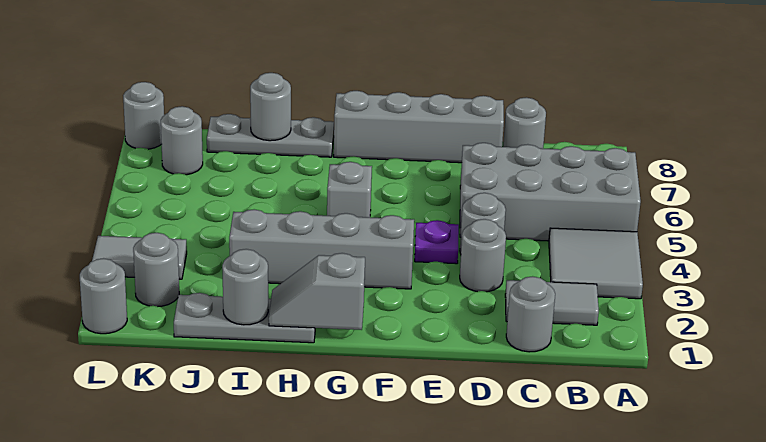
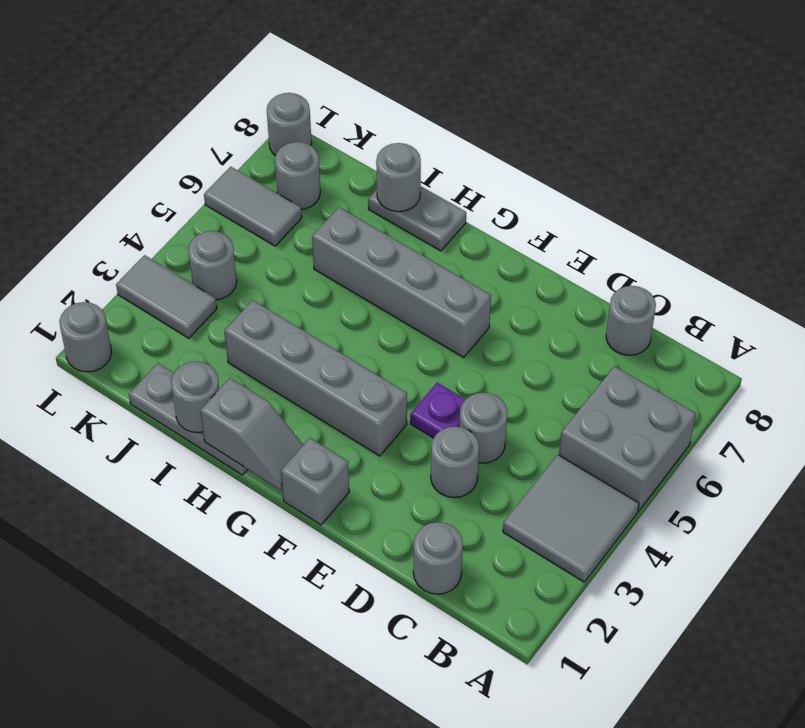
grey 2x4 brick [460,143,641,241] -> grey 2x2 brick [559,366,696,511]
grey 1x2 tile [505,280,599,325] -> grey 1x2 tile moved to [204,166,302,246]
grey 1x4 brick [334,91,504,163] -> grey 1x4 brick moved to [312,207,491,357]
grey 1x2 slope [269,253,365,330] -> grey 1x2 slope turned to [200,378,303,490]
grey 1x1 brick [327,162,372,217] -> grey 1x1 brick moved to [281,438,349,525]
grey 1x3 plate [207,114,334,157] -> grey 1x2 plate [368,187,466,251]
grey 1x1 round brick [133,233,179,307] -> grey 1x1 round brick moved to [188,231,237,300]

